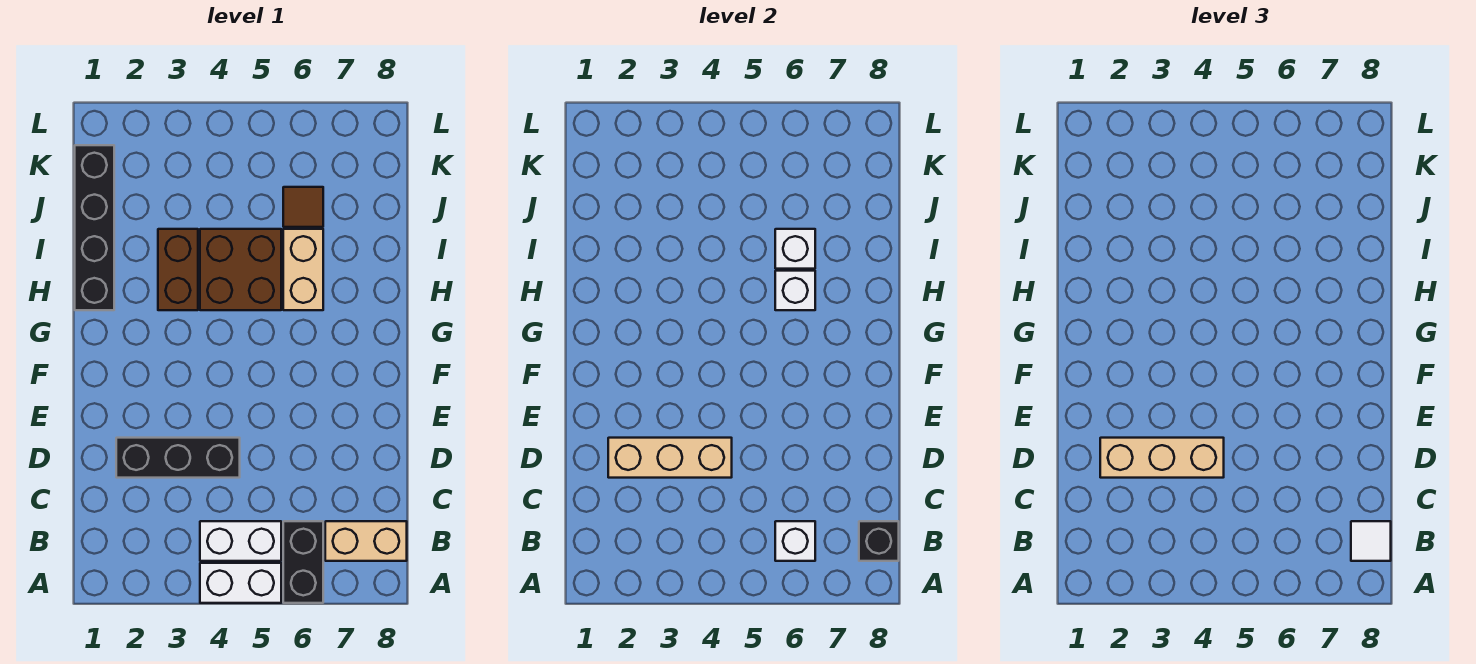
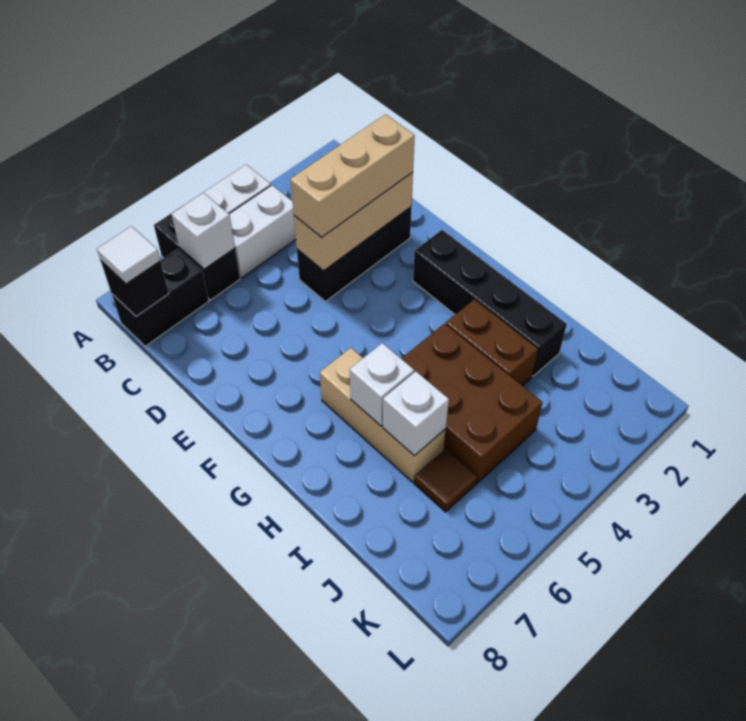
tan 1x2 brick [325,521,407,561] -> black 1x2 brick [112,249,209,346]
black 1x4 brick [75,145,114,310] -> black 1x4 brick moved to [413,230,567,376]
brown 2x2 brick [200,229,281,310] -> brown 2x3 brick [401,324,543,483]
tan 1x2 brick [283,229,323,310] -> tan 1x3 brick [320,348,446,482]

